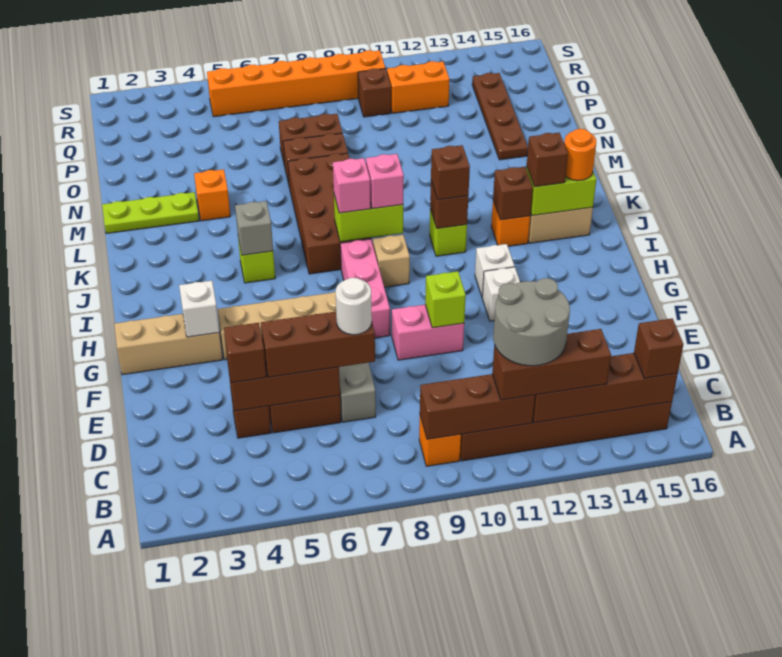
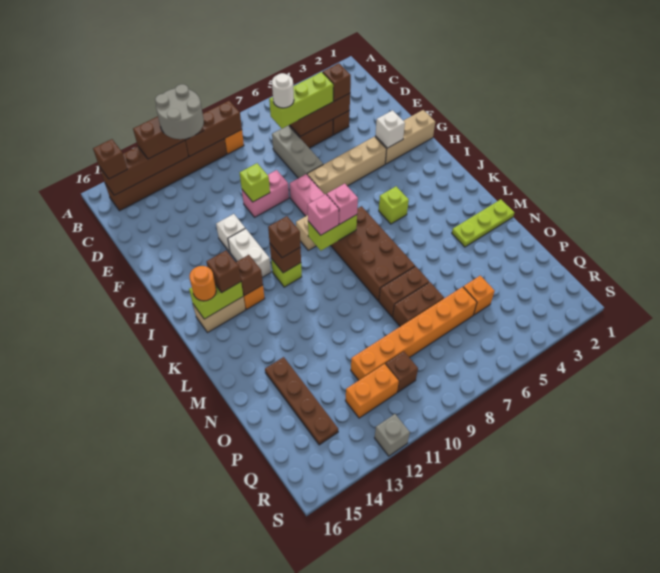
brown 1x3 brick [261,312,375,377] -> lime 1x3 brick [269,72,333,129]
white 1x1 brick [475,244,515,296] -> white 1x2 brick [228,229,271,277]
grey 1x1 brick [235,201,273,255] -> grey 1x1 brick moved to [375,414,410,456]
orange 1x1 brick [194,169,230,221] -> orange 1x1 brick moved to [463,276,495,315]
orange 1x6 brick [207,50,385,117] -> orange 1x6 brick moved to [351,287,477,380]

